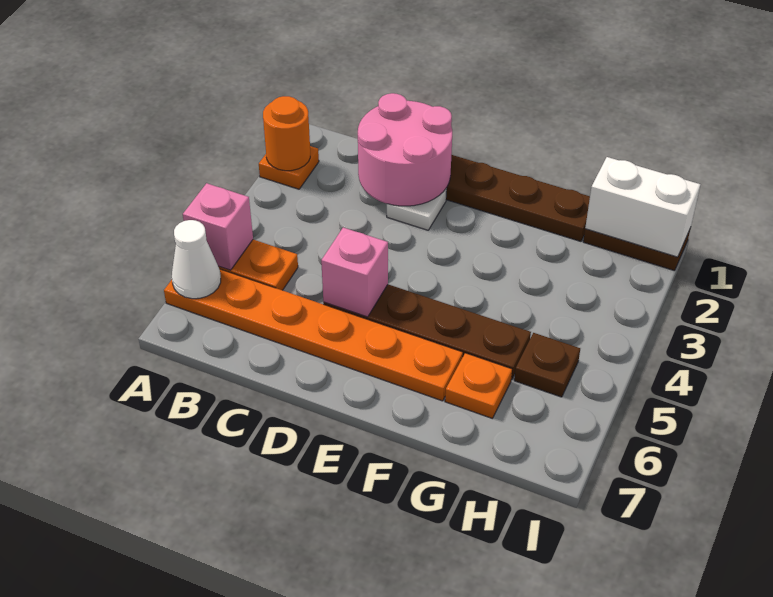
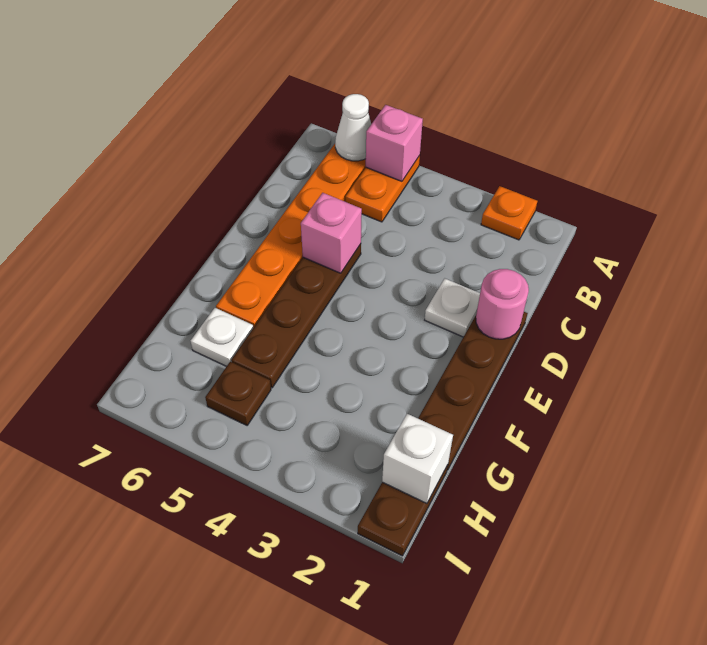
orange 1x1 round brick [263,96,310,171] -> none
pink 2x2 round brick [358,93,452,206] -> pink 1x1 round brick [476,269,529,339]
orange 1x1 plate [445,353,512,418] -> white 1x1 plate [190,308,253,366]
white 1x2 brick [585,157,700,257] -> white 1x1 brick [382,414,453,503]

